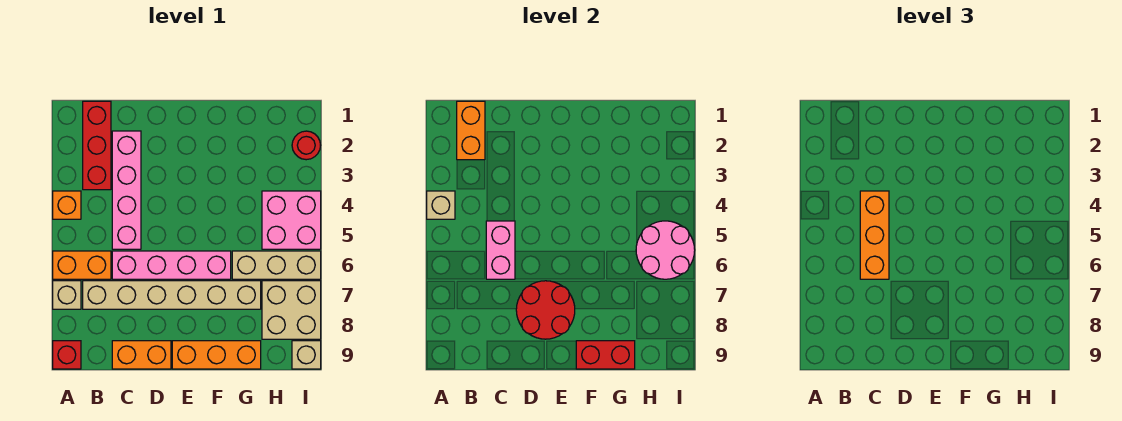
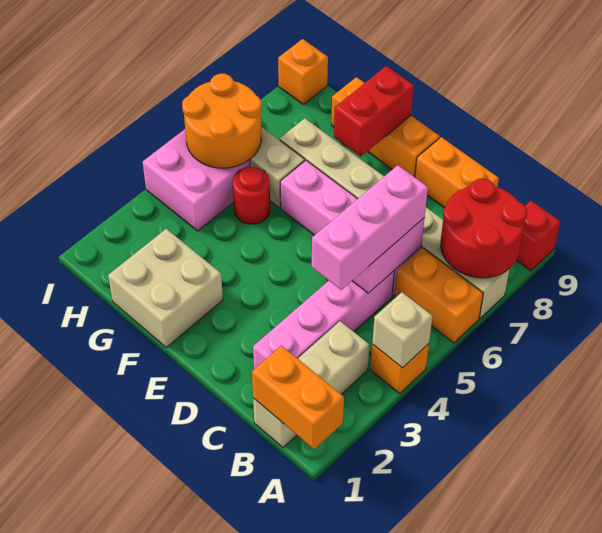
red 1x3 brick [83,101,111,190] -> tan 1x3 brick [253,321,369,447]
orange 1x2 brick [457,101,485,160] -> orange 1x2 brick turned to [252,346,344,449]
orange 1x3 brick [860,191,889,279] -> pink 1x3 brick [312,165,428,290]
red 2x2 round brick [516,281,575,339] -> red 2x2 round brick moved to [441,179,527,278]
red 1x2 brick [576,341,635,369] -> red 1x2 brick turned to [334,66,414,157]
pink 2x2 round brick [636,221,695,279] -> orange 2x2 round brick [182,74,261,168]
tan 2x2 brick [262,281,321,339] -> tan 2x2 brick moved to [108,229,223,347]
red 1x1 round brick [292,131,321,160] -> red 1x1 round brick moved to [233,167,270,224]
tan 1x1 brick [292,341,321,369] -> orange 1x1 brick [278,39,328,105]

